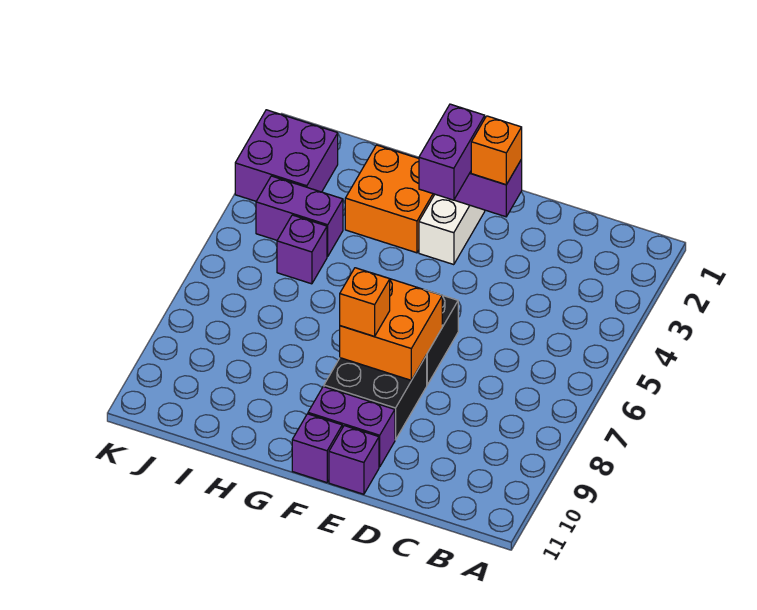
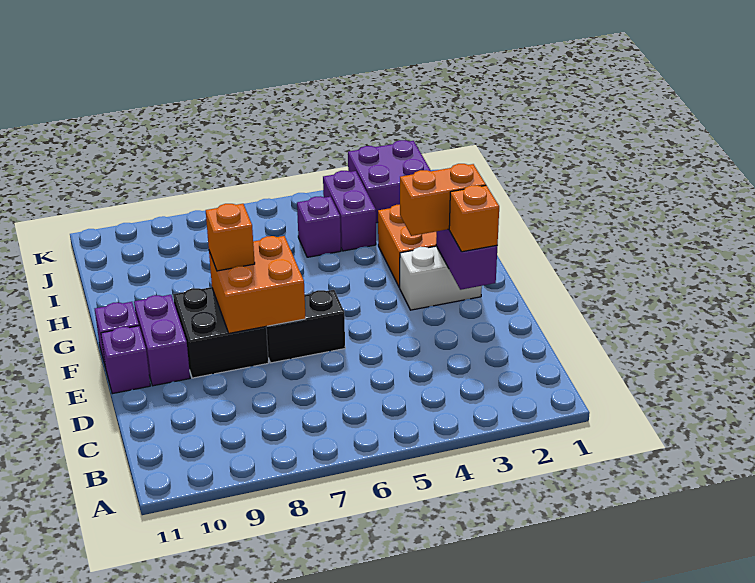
purple 1x2 brick [419,104,485,200] -> orange 1x2 brick [400,164,486,236]

